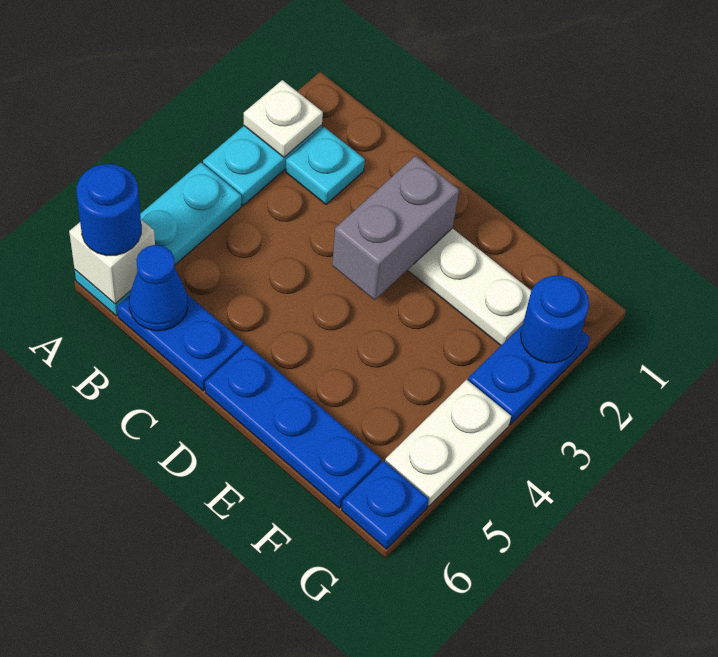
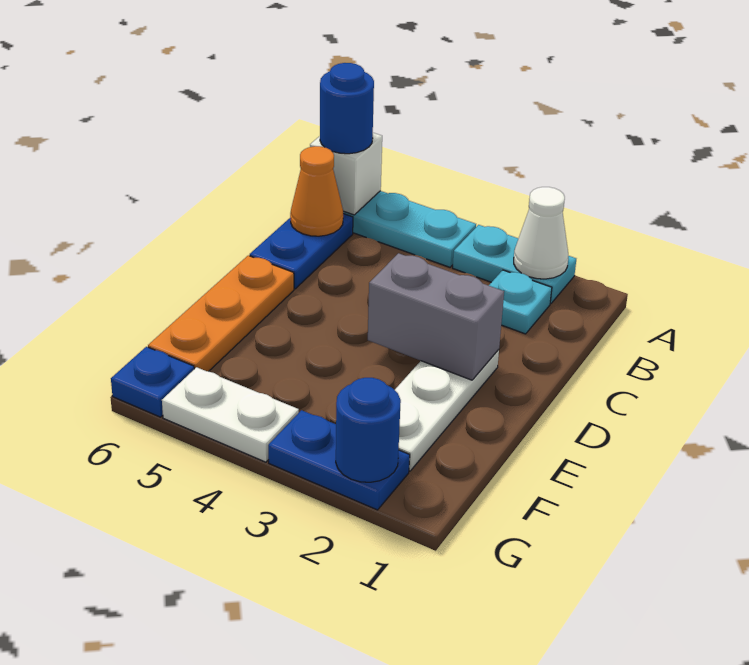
white 1x1 plate [244,80,323,157] -> white 1x1 cone [514,187,568,279]
blue 1x1 cone [129,245,188,331] -> orange 1x1 cone [290,146,343,236]
blue 1x3 plate [205,344,381,508] -> orange 1x3 plate [148,256,294,371]

